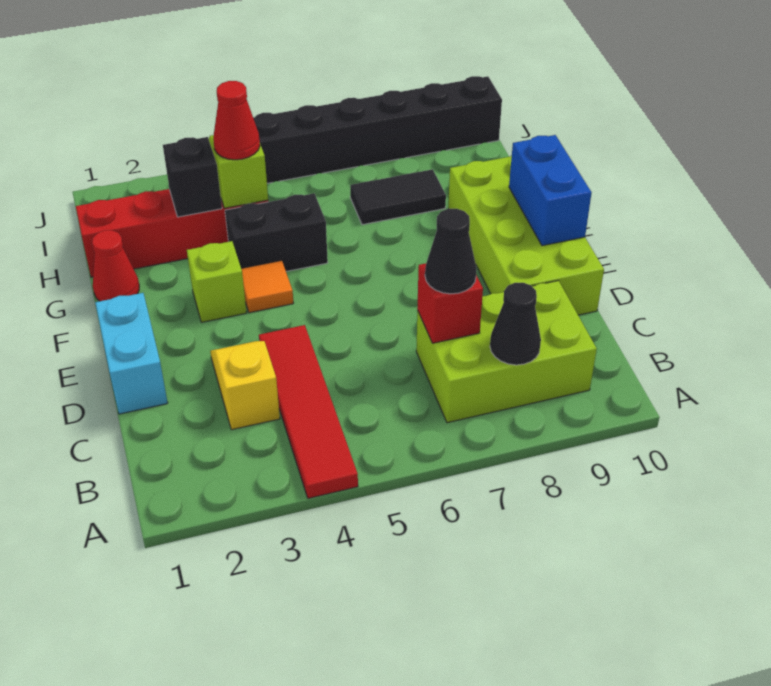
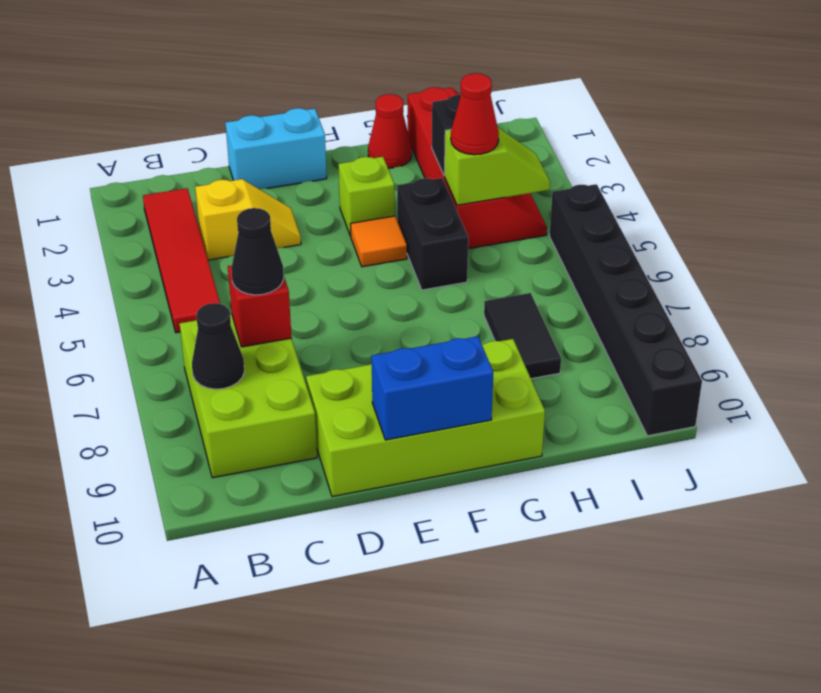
red 1x4 tile [259,325,358,498] -> red 1x4 tile turned to [143,188,220,333]

